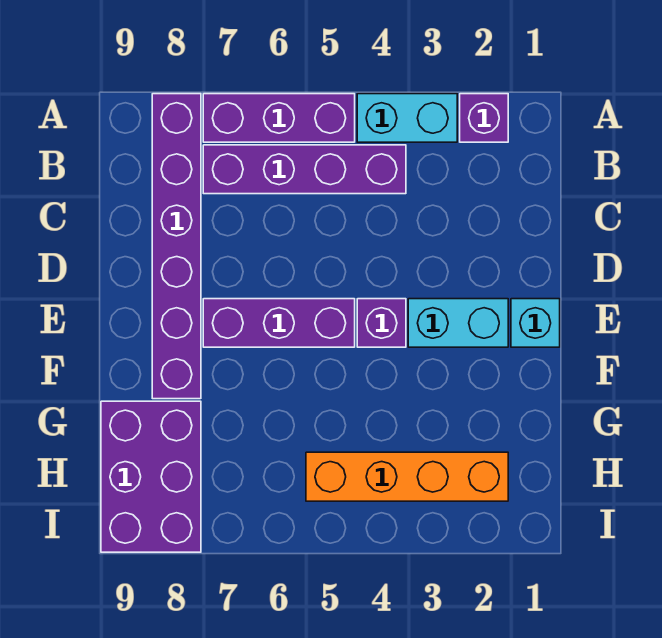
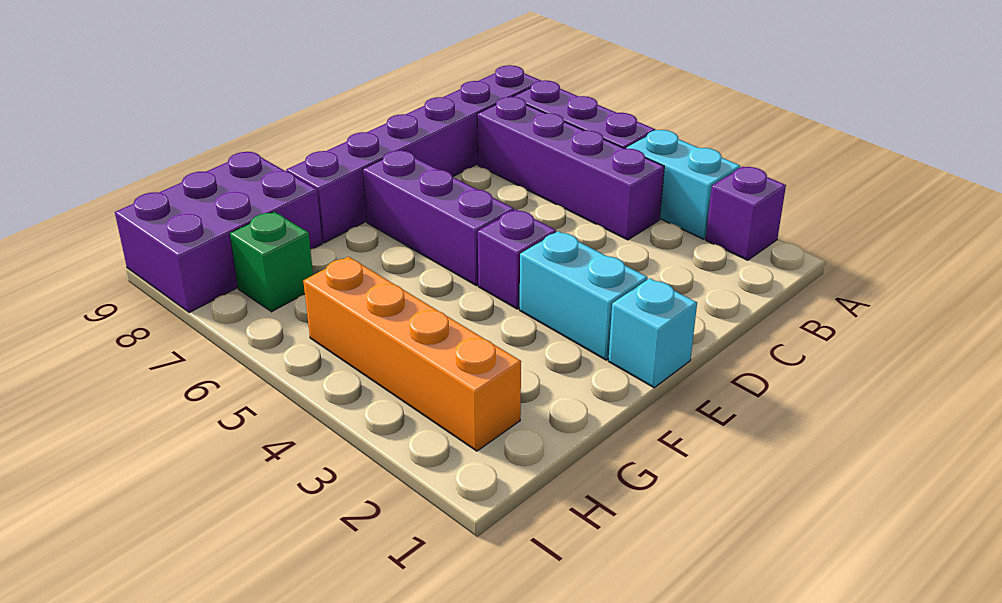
none -> green 1x1 brick [230,212,313,312]

